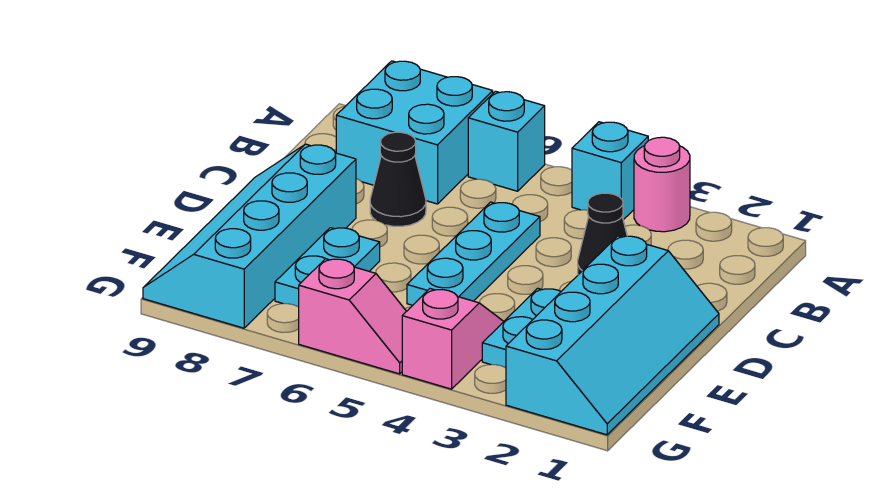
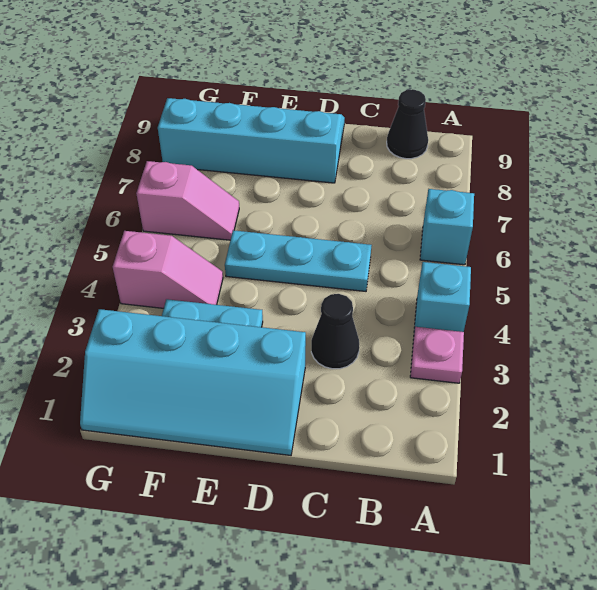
pink 1x1 round brick [634,137,690,232] -> pink 1x1 plate [410,327,464,383]
cyan 2x2 brick [336,61,493,204] -> none
black 1x1 cone [370,132,426,226] -> black 1x1 cone moved to [387,89,428,159]
cyan 1x2 plate [275,228,380,307] -> none
pink 1x2 slope [299,259,406,374] -> pink 1x2 slope turned to [136,161,239,240]

